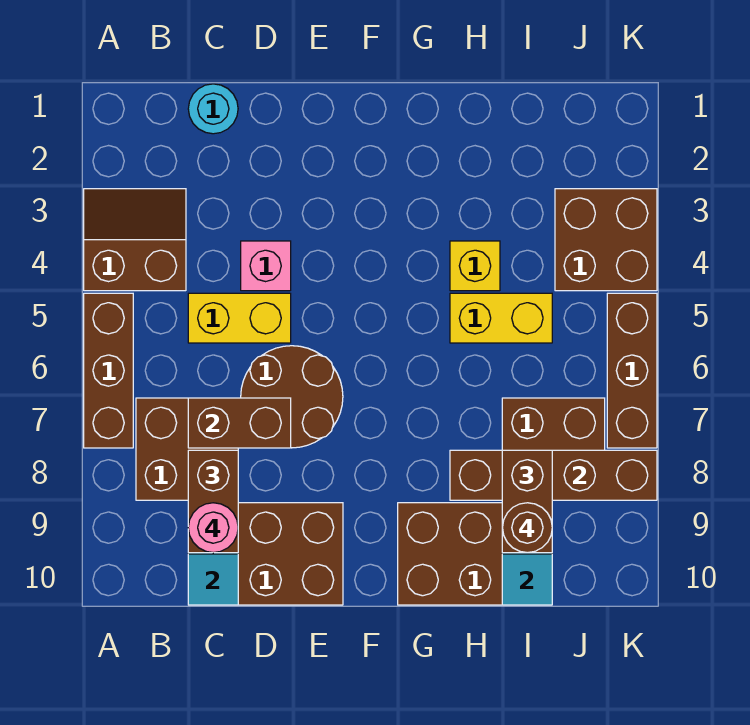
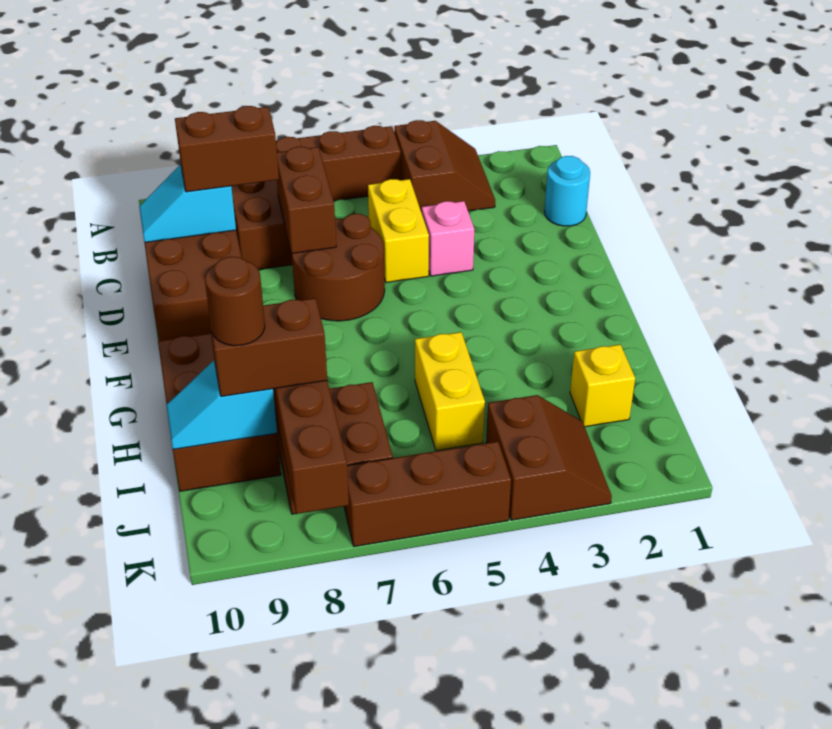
pink 1x1 round brick [188,503,238,553] -> none
yellow 1x1 brick [450,241,500,291] -> yellow 1x1 brick moved to [570,345,635,427]
brown 2x2 brick [555,189,657,291] -> brown 2x2 slope [486,395,612,520]

